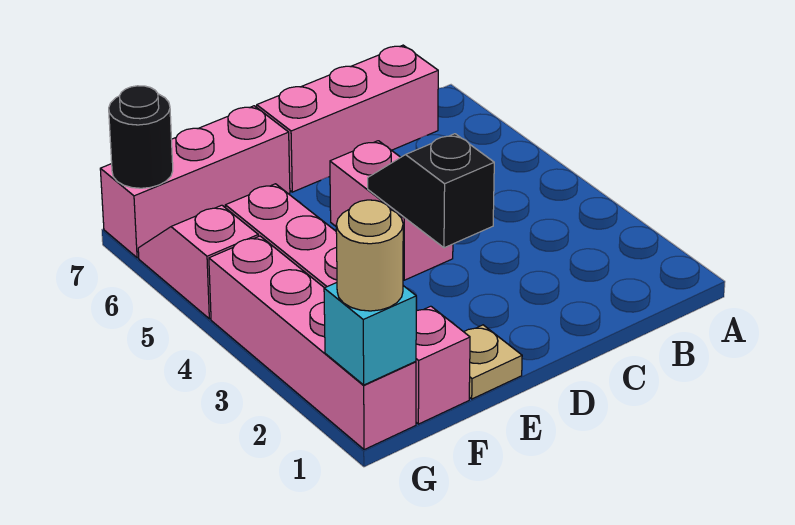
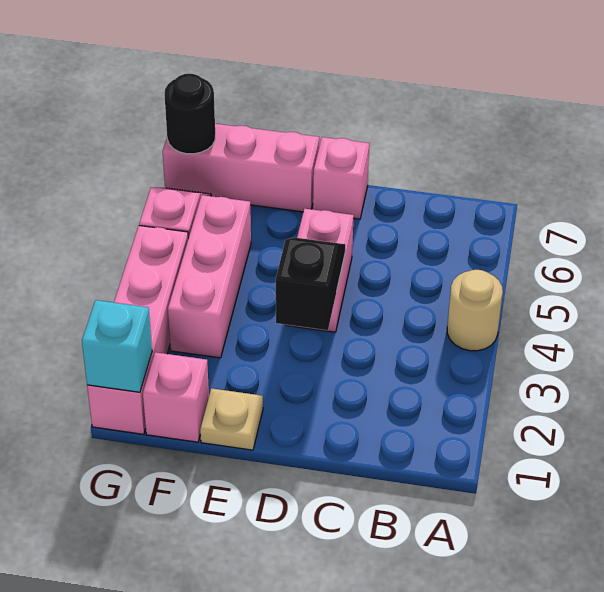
pink 1x3 brick [257,45,438,192] -> pink 1x1 brick [313,137,369,219]
tan 1x1 round brick [336,200,403,311] -> tan 1x1 round brick moved to [447,270,503,351]

